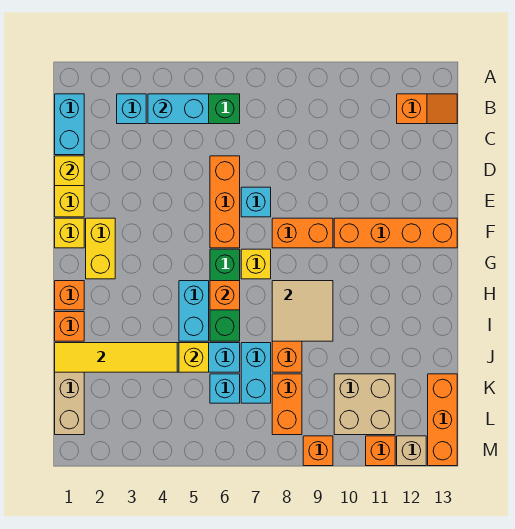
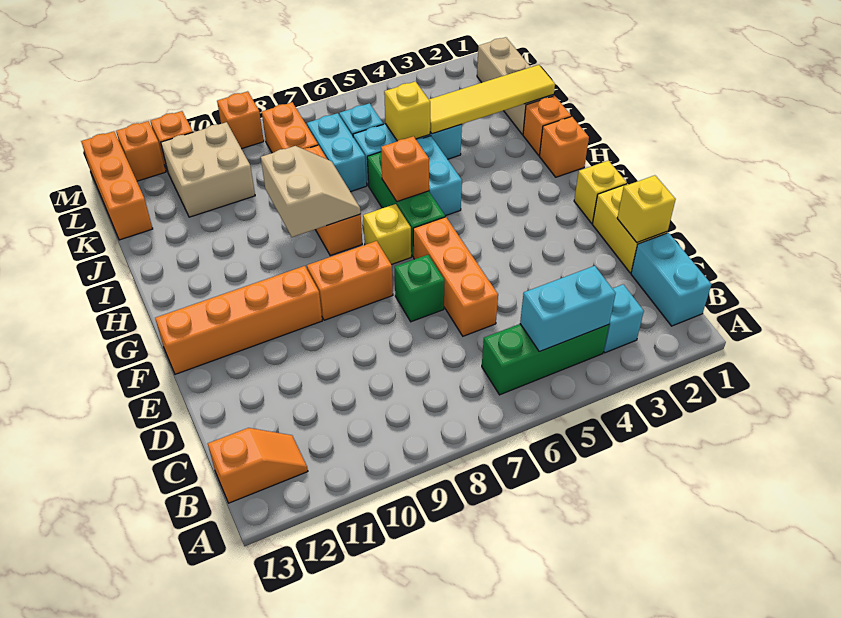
orange 1x2 slope [397,94,457,124] -> orange 1x2 slope turned to [208,428,308,503]
cyan 1x1 brick [241,187,271,217] -> green 1x1 brick [395,255,445,322]
yellow 1x2 brick [86,218,115,279] -> none
tan 2x2 tile [272,281,333,341] -> tan 2x2 slope [261,146,361,237]
tan 1x1 brick [397,436,426,466] -> orange 1x1 brick [116,121,166,181]

